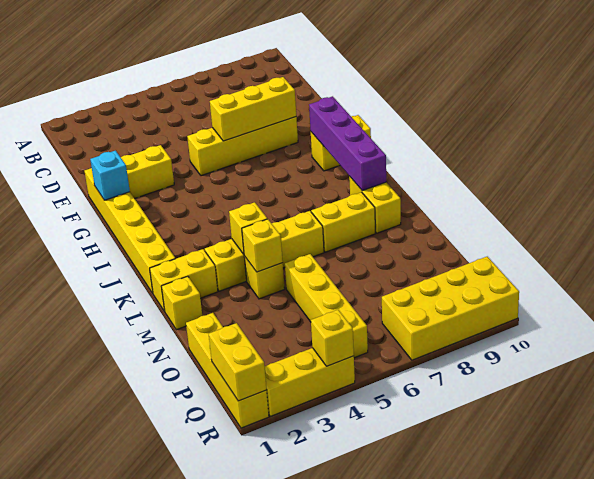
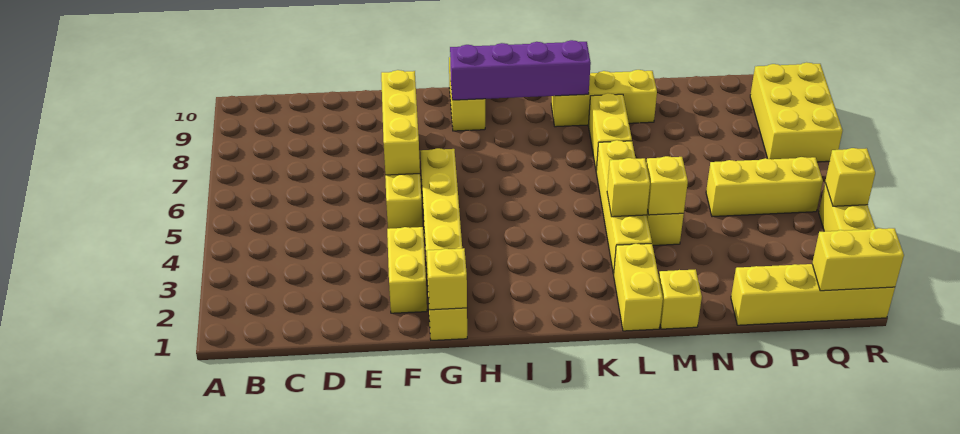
yellow 1x6 brick [85,168,175,293] -> yellow 1x6 brick turned to [420,148,467,340]
cyan 1x1 brick [90,151,130,200] -> yellow 1x1 brick [427,248,467,310]
yellow 1x2 brick [349,176,401,233] -> yellow 1x3 brick [551,70,657,127]
yellow 1x4 brick [285,254,368,358] -> yellow 1x3 brick [706,157,823,217]
yellow 2x4 brick [382,257,519,360] -> yellow 2x3 brick [750,62,843,162]

